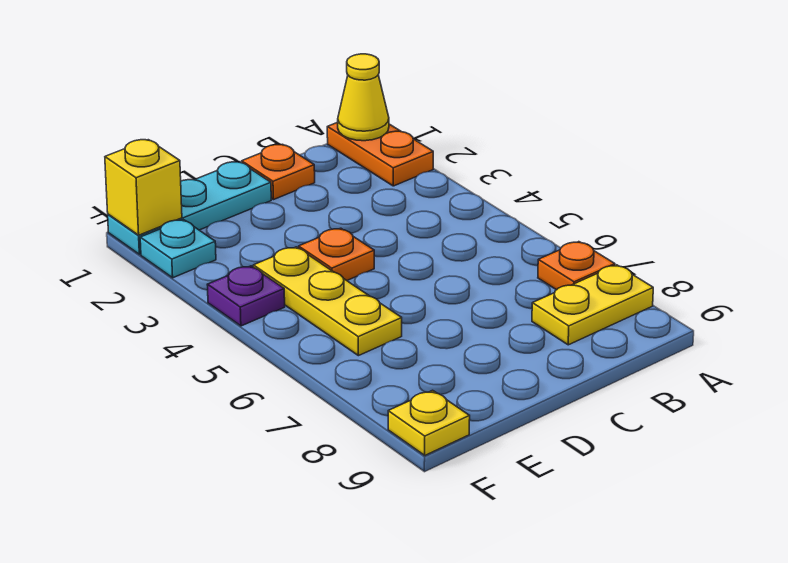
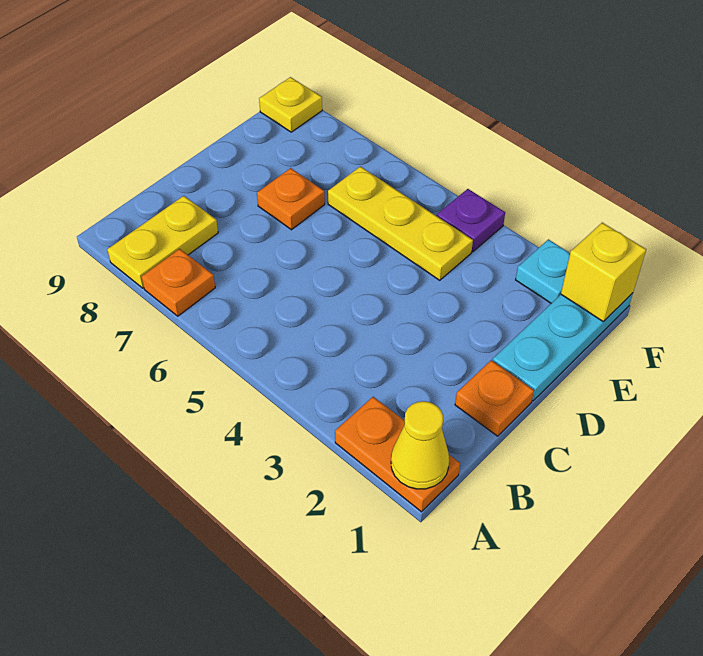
orange 1x1 plate [299,228,374,280] -> orange 1x1 plate moved to [257,168,325,230]

